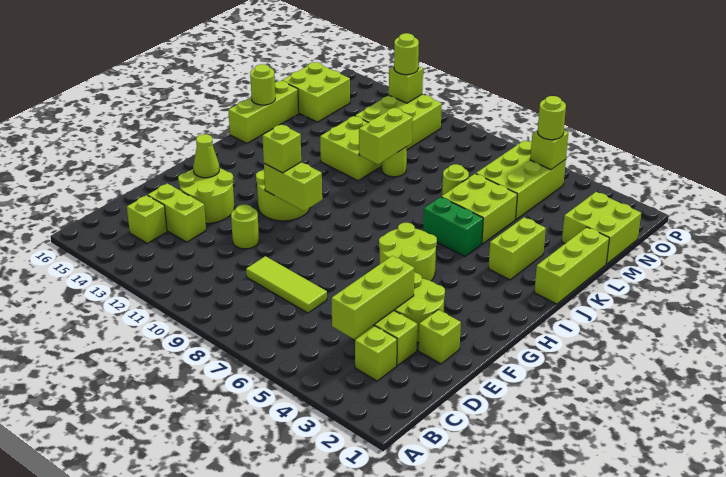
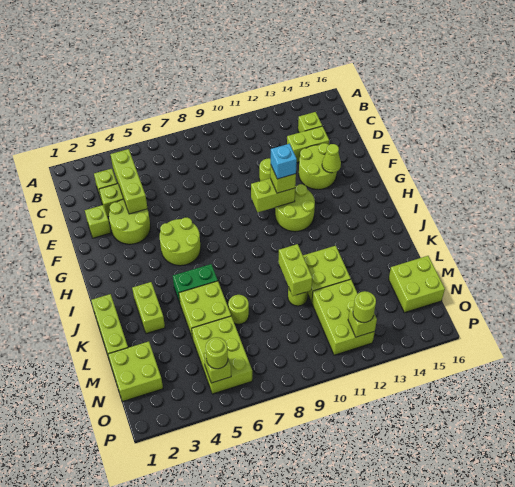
lime 1x3 tile [246,256,327,313] -> none
none -> cyan 1x1 brick [271,144,297,179]
lime 1x3 brick [228,81,299,143] -> none
lime 1x1 round brick [250,64,275,105] -> none

